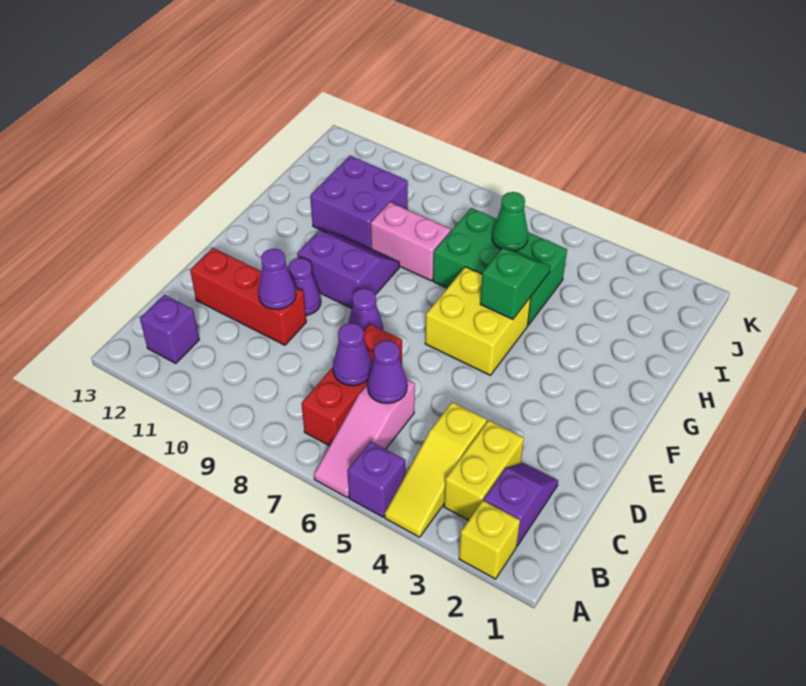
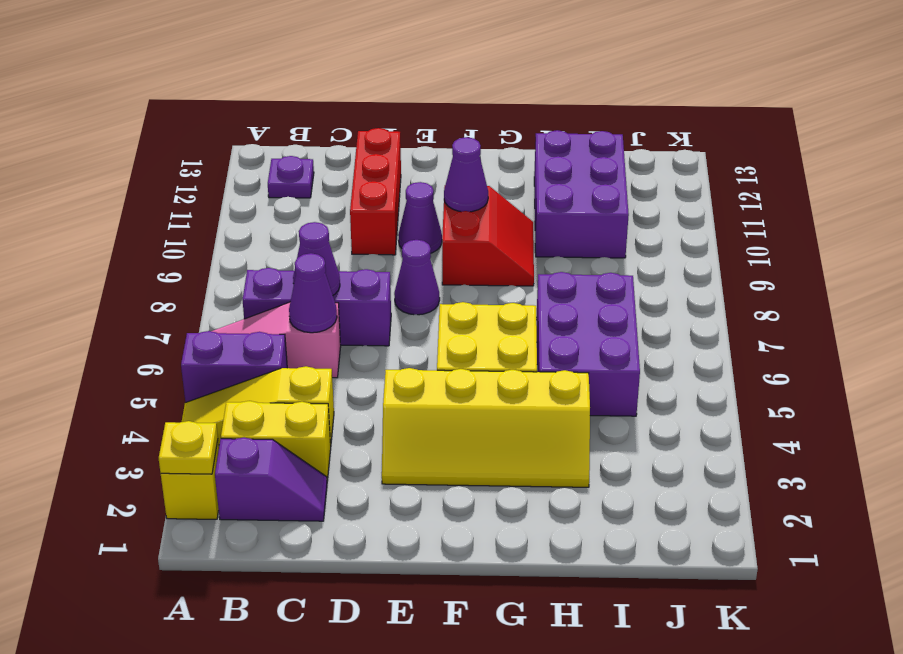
none -> yellow 1x1 plate [159,421,218,474]
purple 1x1 brick [347,441,405,517] -> purple 1x2 brick [181,331,287,403]
red 1x3 brick [301,324,402,446] -> purple 1x3 brick [243,268,391,346]
purple 1x1 brick [140,295,199,363] -> purple 1x1 plate [268,156,314,198]
purple 1x1 cone [258,249,296,309] -> purple 1x1 cone moved to [444,137,488,212]
none -> yellow 2x4 slope [382,368,590,487]
purple 2x2 slope [297,231,399,308] -> red 2x2 slope [442,186,534,286]
green 1x2 slope [480,249,550,319] -> none
green 2x3 brick [433,208,567,325] -> purple 2x3 brick [536,272,640,416]
pink 1x2 brick [371,202,451,281] -> none
purple 2x2 brick [310,156,408,249] -> purple 2x3 brick [534,130,629,258]
green 1x1 cone [492,192,528,251] -> none

